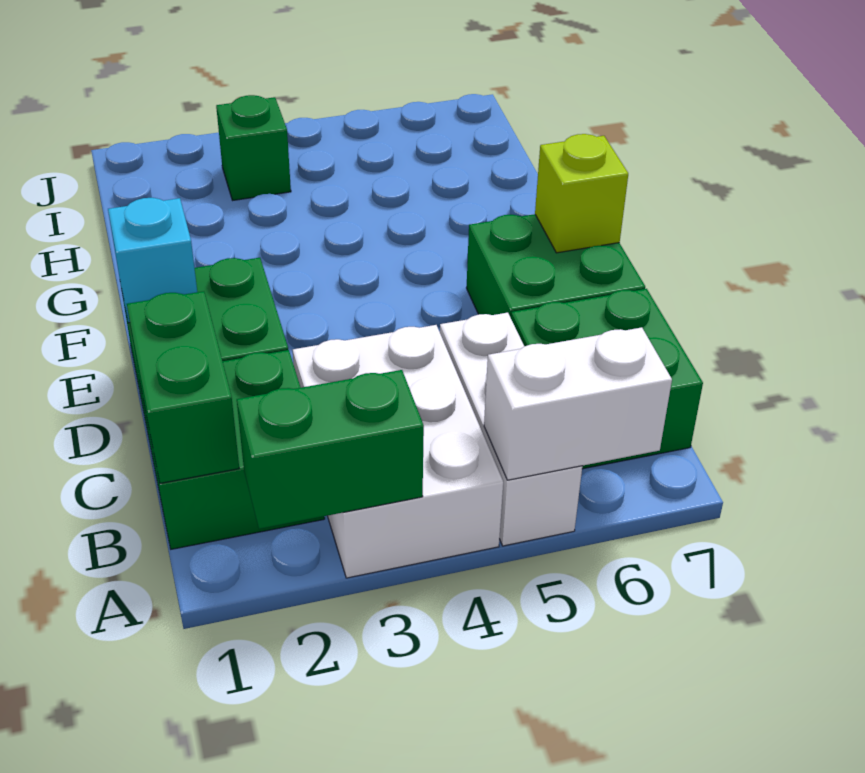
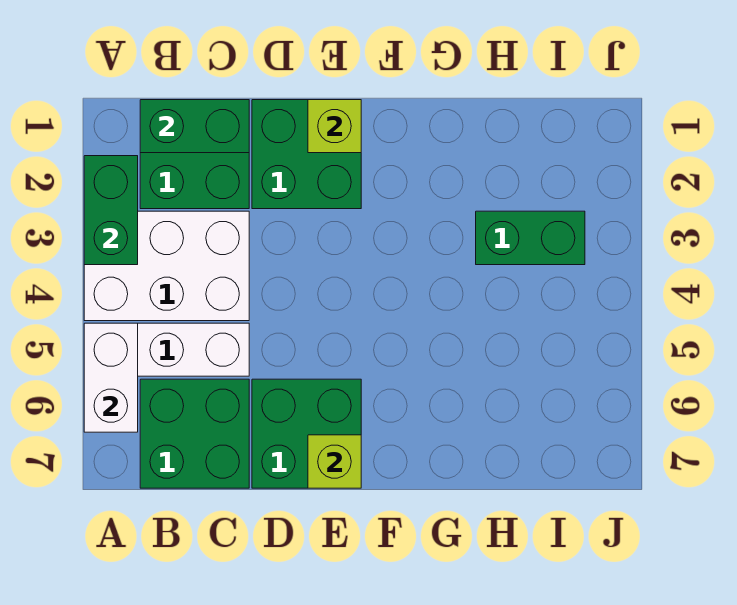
cyan 1x1 brick [108,198,197,323] -> lime 1x1 brick [308,100,361,153]
green 1x1 brick [216,95,291,200] -> green 1x2 brick [476,211,585,265]

